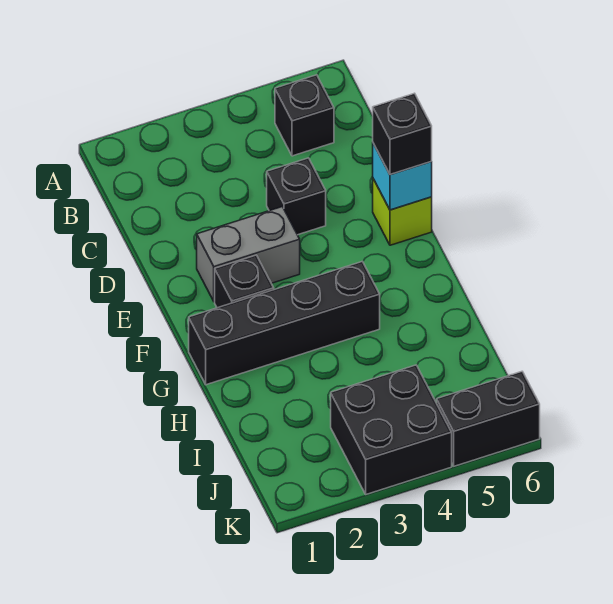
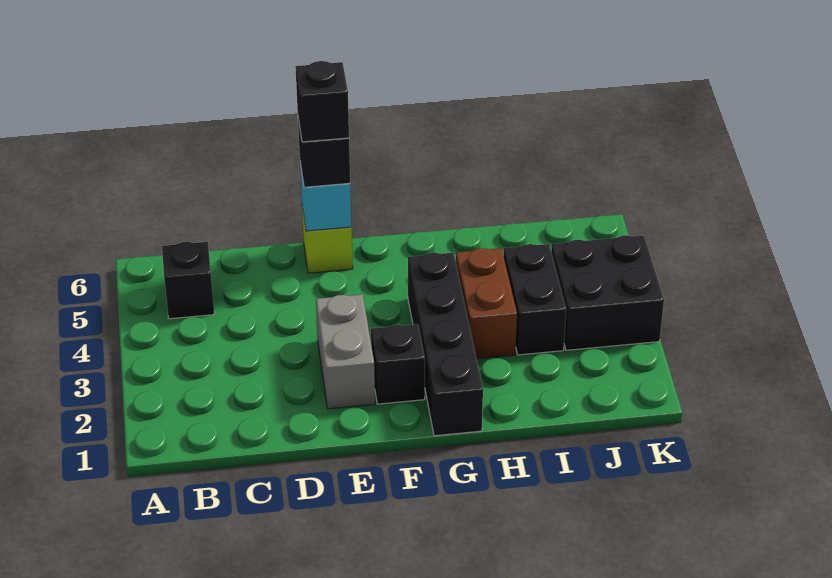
black 1x1 brick [267,158,326,235] -> black 1x1 brick moved to [295,61,349,142]
none -> brown 1x2 brick [456,248,517,359]
black 1x2 brick [437,372,540,466] -> black 1x2 brick moved to [504,244,566,355]

